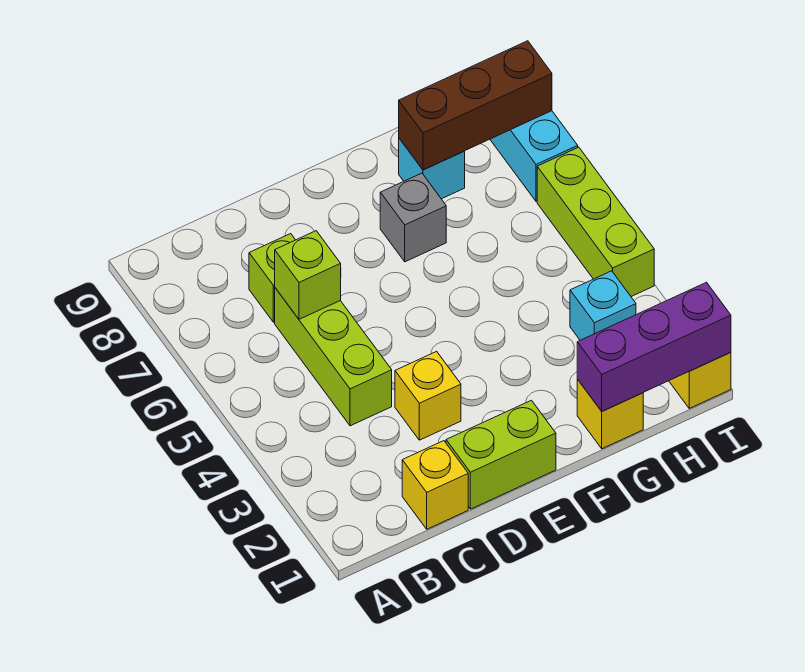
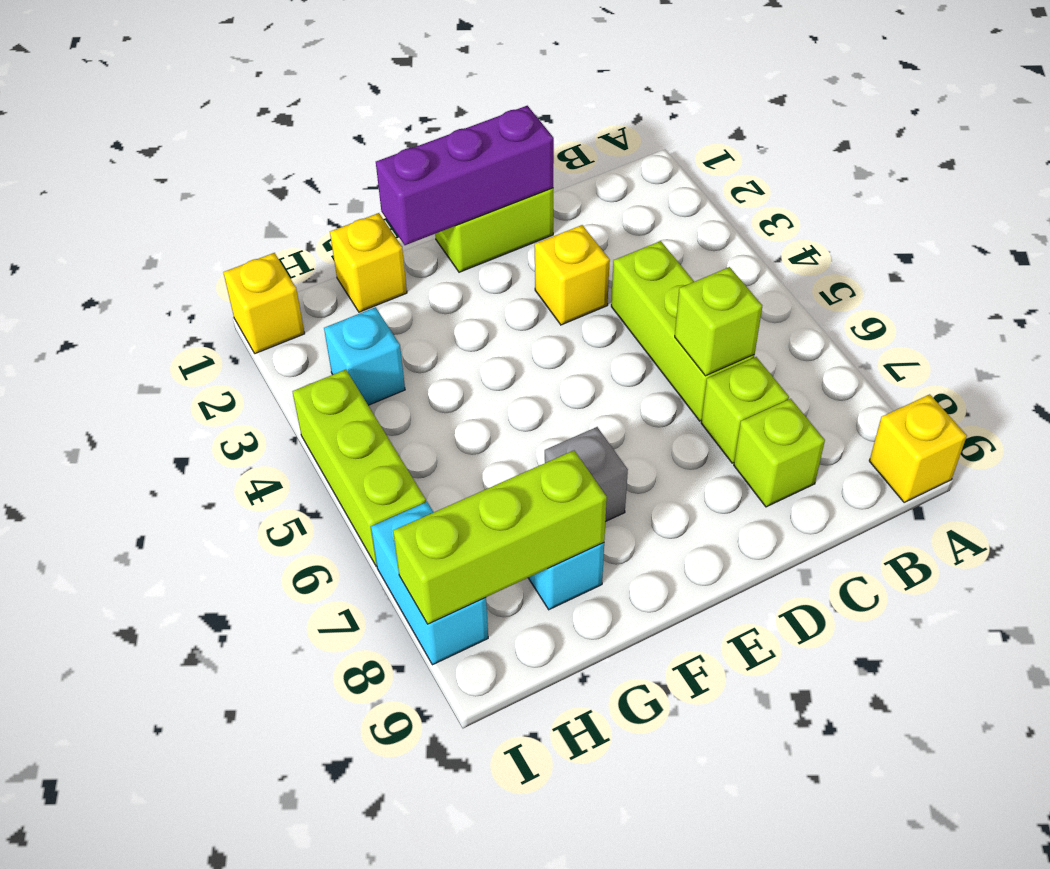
yellow 1x1 brick [402,441,468,529] -> yellow 1x1 brick moved to [869,394,967,502]
none -> lime 1x1 brick [734,399,825,507]
purple 1x3 brick [577,282,731,411] -> purple 1x3 brick moved to [376,106,554,245]
brown 1x3 brick [399,41,552,170] -> lime 1x3 brick [393,451,607,624]

